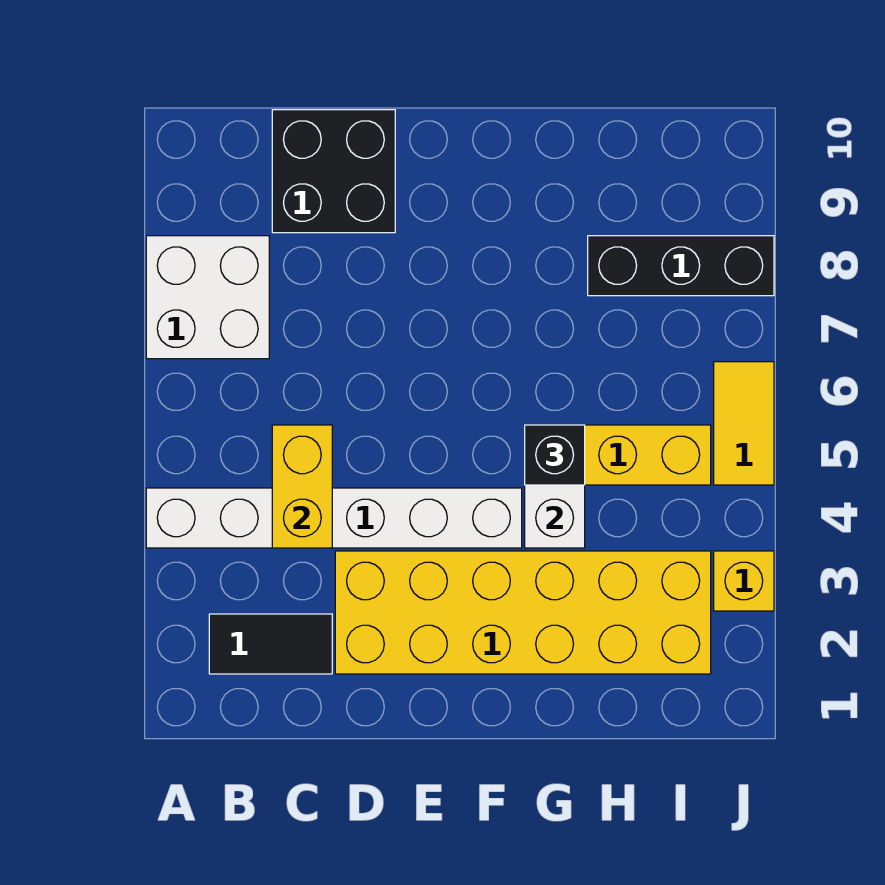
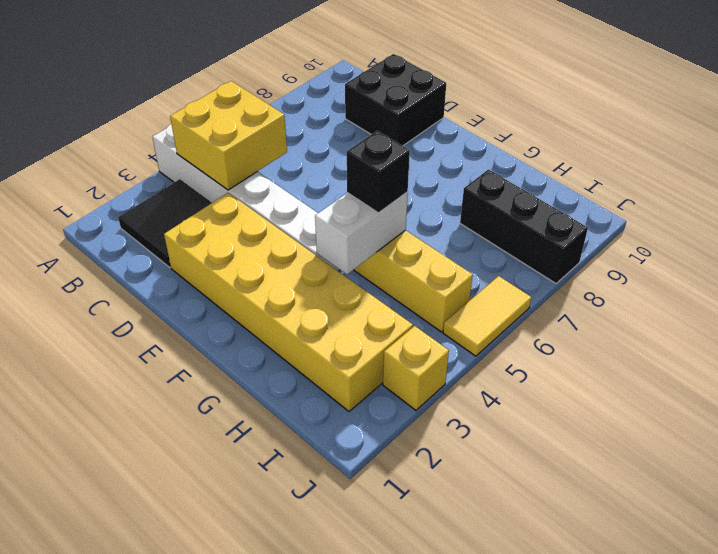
white 2x2 brick [146,236,269,359] -> none
black 1x2 tile [209,614,332,674] -> black 2x2 tile [118,179,212,268]
yellow 1x2 brick [272,425,332,548] -> yellow 2x2 brick [170,81,287,190]

